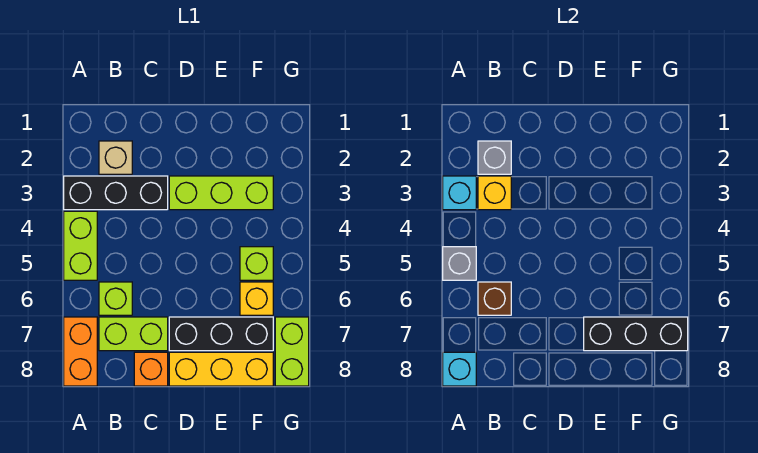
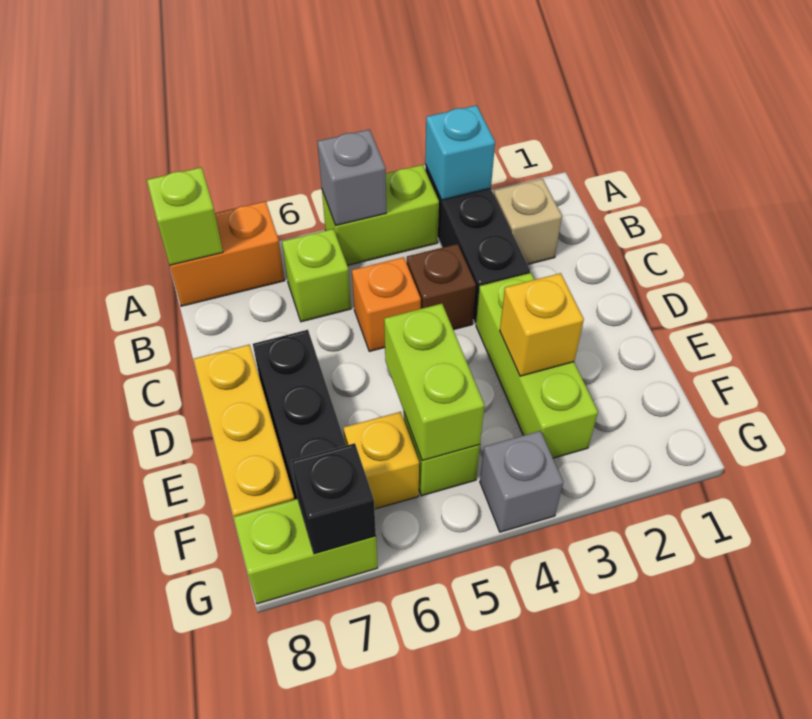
cyan 1x1 brick [443,352,476,386] -> lime 1x1 brick [147,167,223,265]
grey 1x1 brick [478,141,511,174] -> grey 1x1 brick moved to [480,431,563,532]
yellow 1x1 brick [478,176,511,210] -> yellow 1x1 brick moved to [500,273,584,376]
brown 1x1 brick [478,282,511,315] -> brown 1x1 brick moved to [407,244,476,330]
lime 1x2 brick [99,317,168,351] -> lime 1x2 brick moved to [384,304,484,461]
orange 1x1 brick [134,352,168,386] -> orange 1x1 brick moved to [352,257,421,351]
black 1x3 brick [584,317,688,351] -> black 1x1 brick [291,443,376,554]

